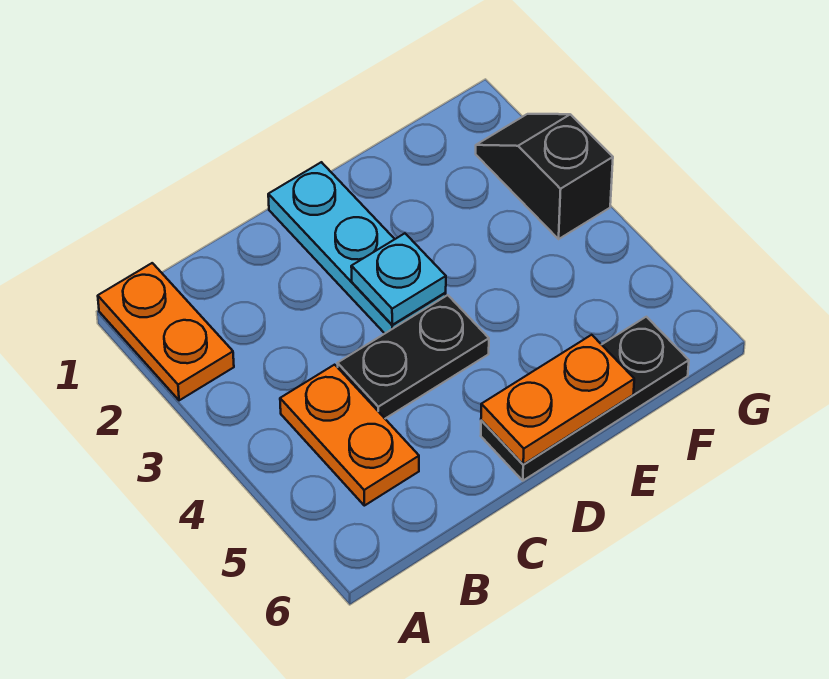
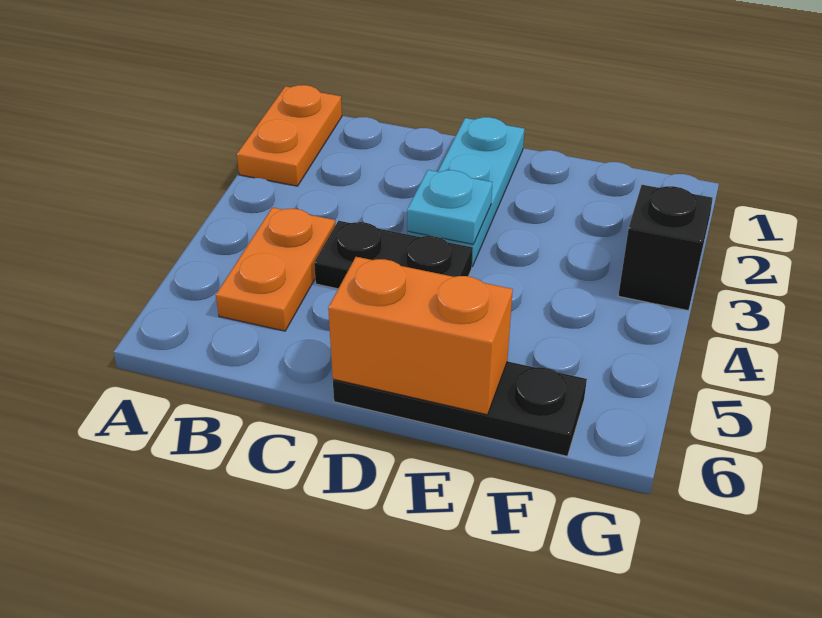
orange 1x2 plate [481,335,634,464] -> orange 1x2 brick [328,257,513,415]

